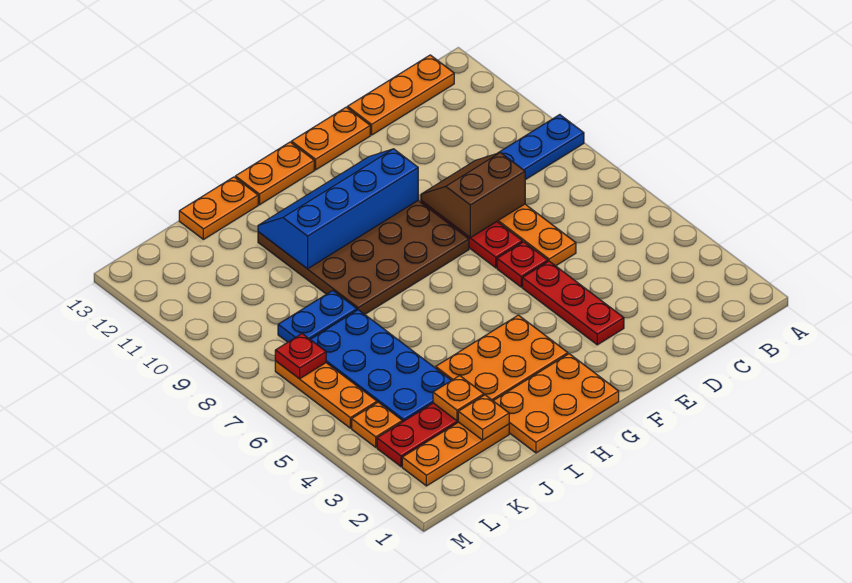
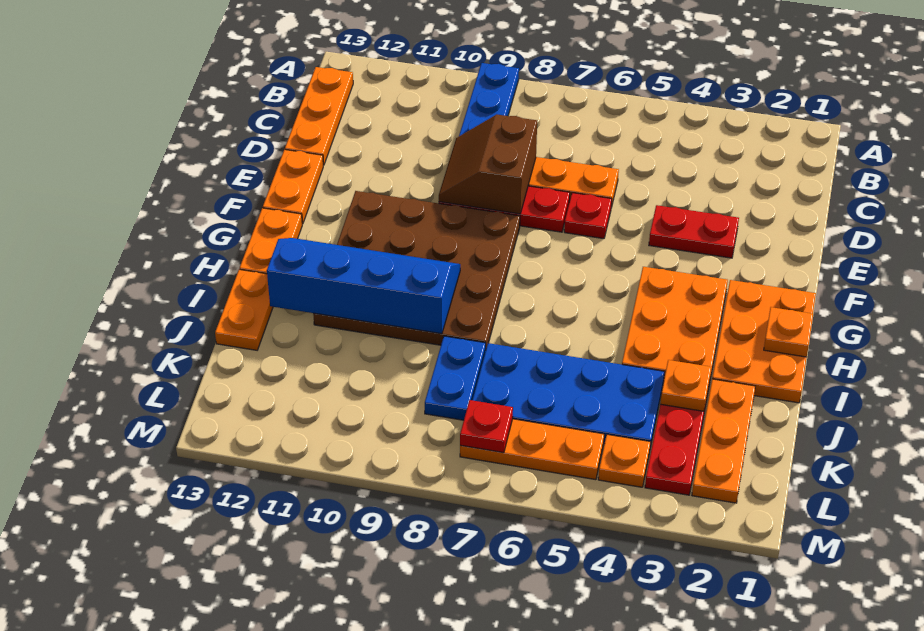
red 1x3 plate [522,261,624,345] -> red 1x2 plate [649,205,739,258]
blue 2x4 slope [258,149,418,269] -> blue 2x4 slope turned to [267,238,460,334]
orange 1x1 plate [458,395,509,440] -> orange 1x1 plate moved to [764,307,813,357]

